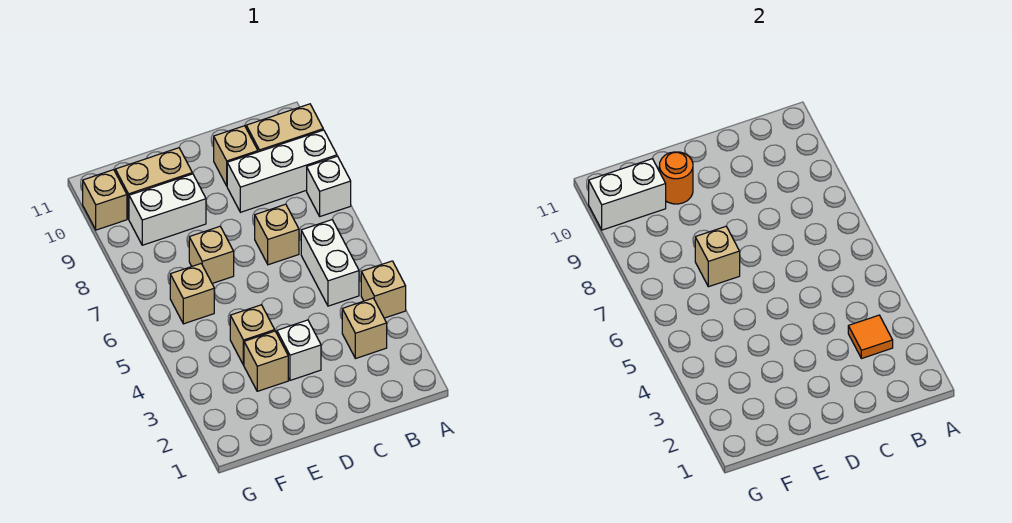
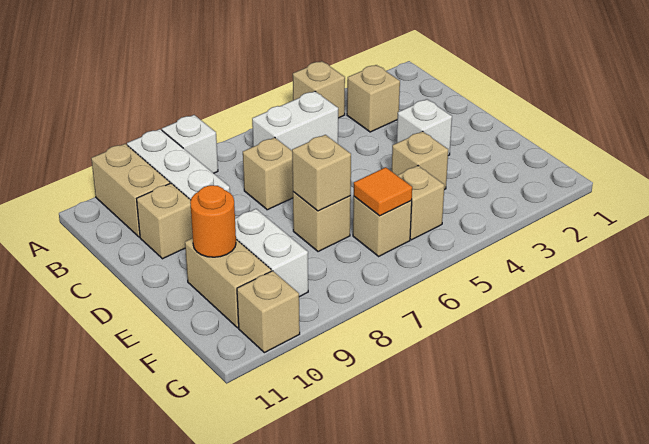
orange 1x1 tile [848,315,893,359] -> orange 1x1 tile moved to [354,167,412,216]
tan 1x1 brick [244,331,288,391] -> tan 1x1 brick moved to [397,166,444,240]
white 1x2 brick [589,159,666,230] -> none

